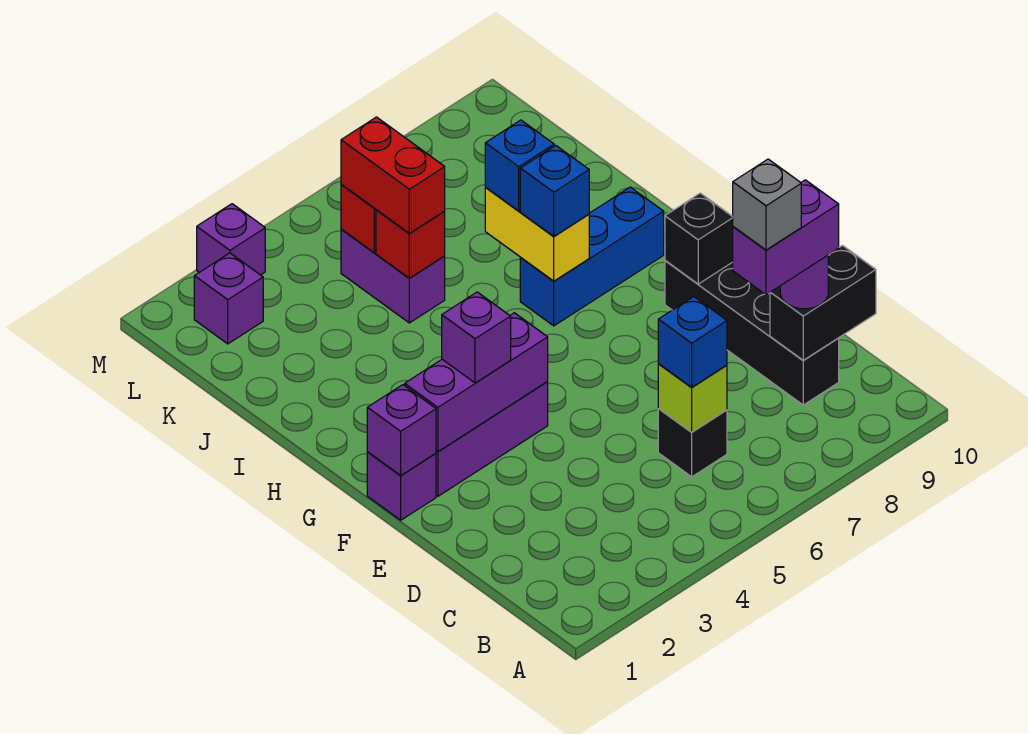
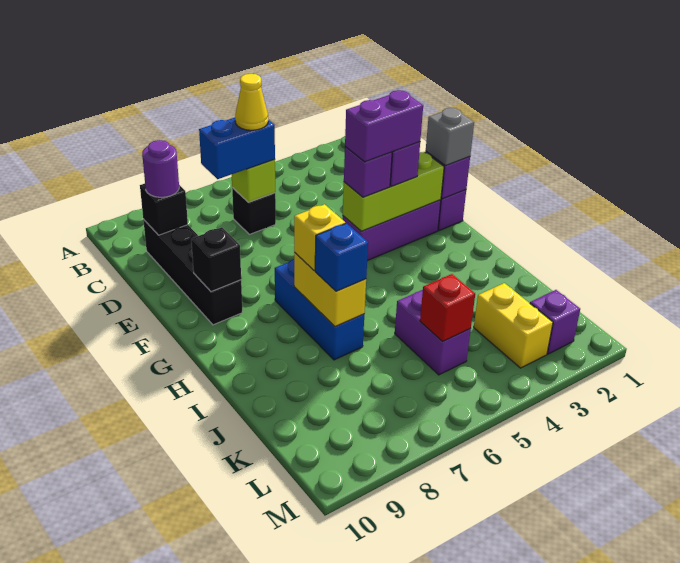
blue 1x1 brick [658,296,727,387] -> blue 1x2 brick [199,118,275,179]
none -> yellow 1x1 cone [235,74,268,130]
purple 1x2 brick [733,180,839,295] -> purple 1x2 brick moved to [345,90,423,162]
grey 1x1 brick [733,159,801,250] -> grey 1x1 brick moved to [426,108,474,166]
black 1x2 brick [770,246,876,360] -> black 1x1 brick [140,184,188,235]
purple 1x3 brick [405,313,548,452] -> lime 1x3 brick [343,152,444,231]
blue 1x3 brick [520,187,664,326] -> blue 1x3 brick turned to [275,259,364,360]
blue 1x1 brick [520,146,589,236] -> yellow 1x1 brick [294,204,345,271]
red 1x1 brick [376,210,445,278] -> none
red 1x2 brick [341,117,445,233] -> none
none -> yellow 1x2 brick [474,283,553,368]
purple 1x1 brick [197,204,265,275] -> purple 1x1 brick moved to [344,147,392,197]

